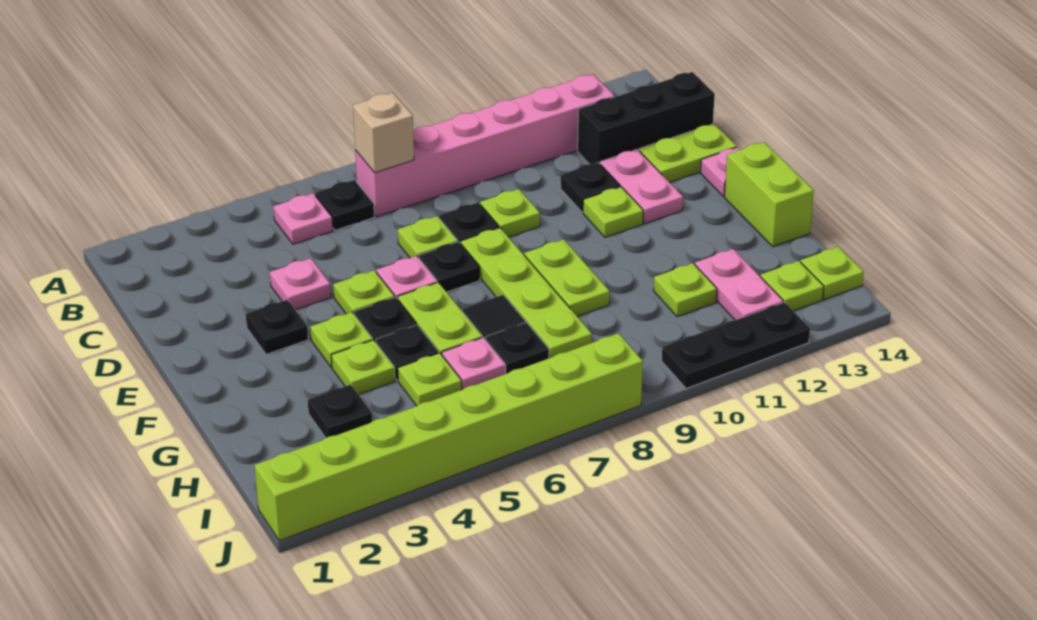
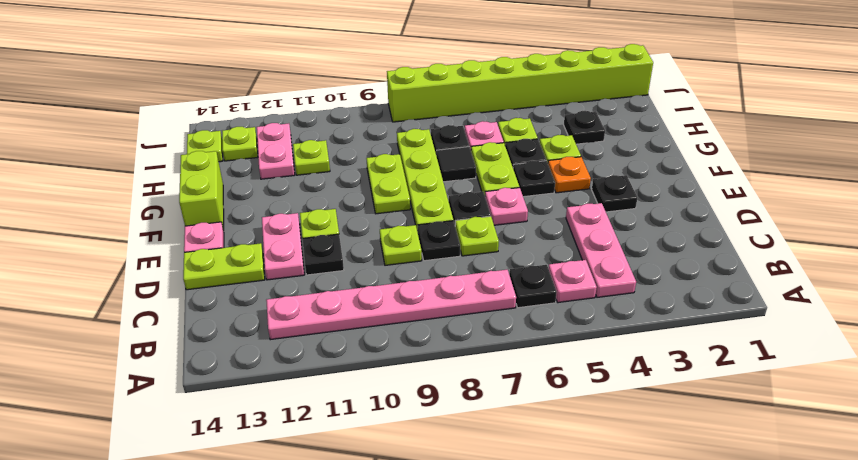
pink 1x6 brick [355,74,615,217] -> pink 1x6 plate [266,270,516,340]
tan 1x1 brick [353,93,414,173] -> none
black 1x3 brick [578,72,715,164] -> none
pink 1x1 plate [270,258,331,310] -> pink 1x3 plate [566,203,636,297]
lime 1x1 plate [333,270,395,314] -> none
lime 1x1 plate [310,312,373,367] -> orange 1x1 plate [548,157,591,193]
black 1x3 plate [662,302,810,389] -> none

